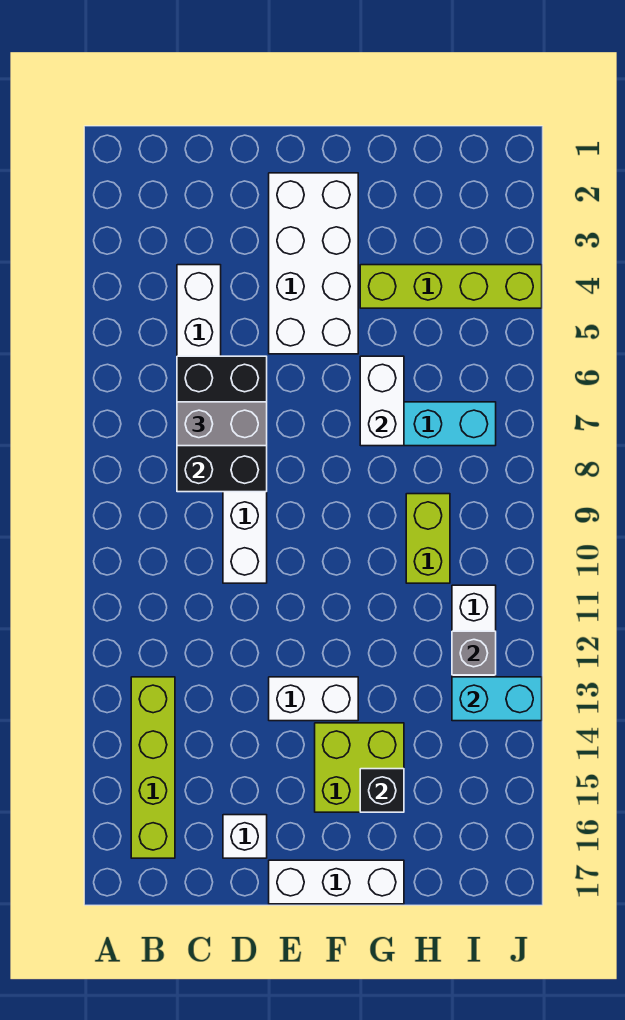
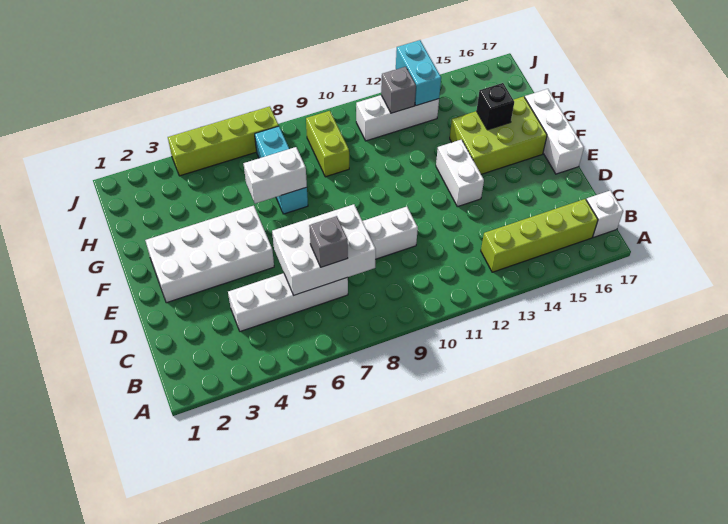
black 2x3 brick [177,356,267,492] -> white 2x3 brick [272,204,376,295]
grey 1x2 brick [177,402,267,446] -> grey 1x1 brick [309,216,348,267]
white 1x1 brick [223,815,267,858] -> white 1x1 brick moved to [586,190,623,237]
lime 2x2 brick [315,723,404,812] -> lime 2x3 brick [450,96,547,174]
lime 1x4 brick [360,265,542,308] -> lime 1x4 brick turned to [168,106,279,176]
lime 1x2 brick [406,494,450,583] -> lime 1x2 brick turned to [306,111,349,177]

